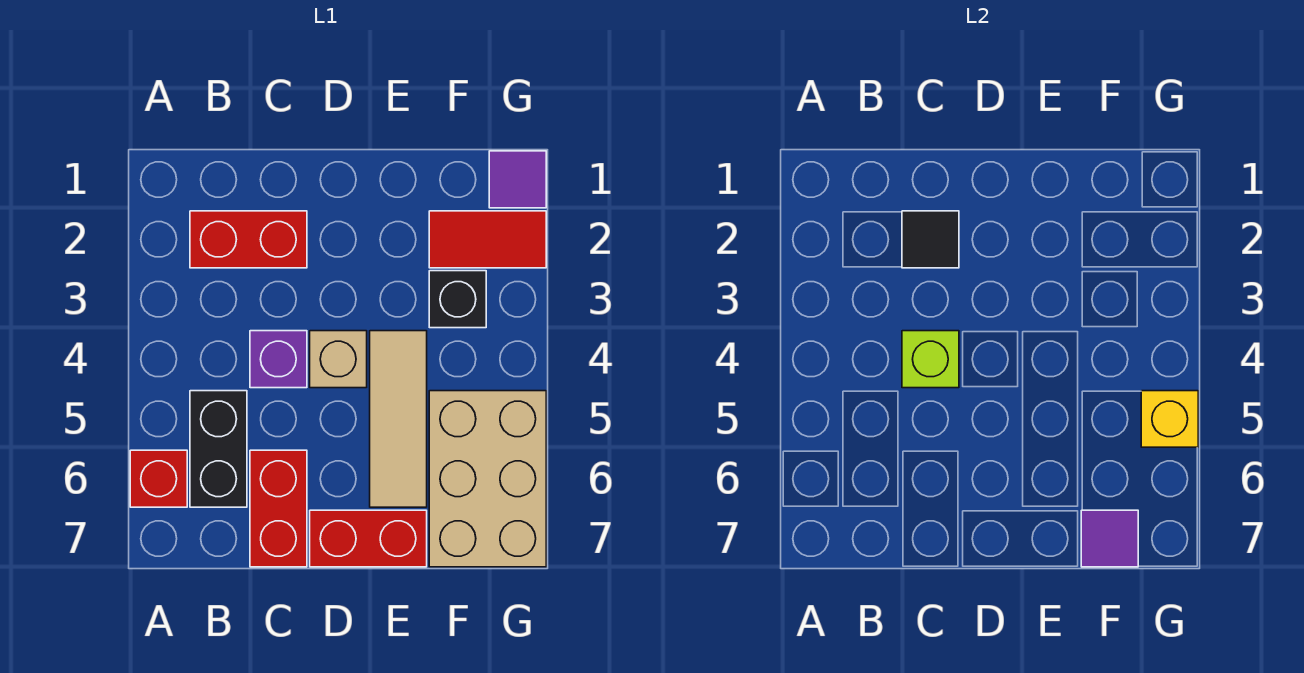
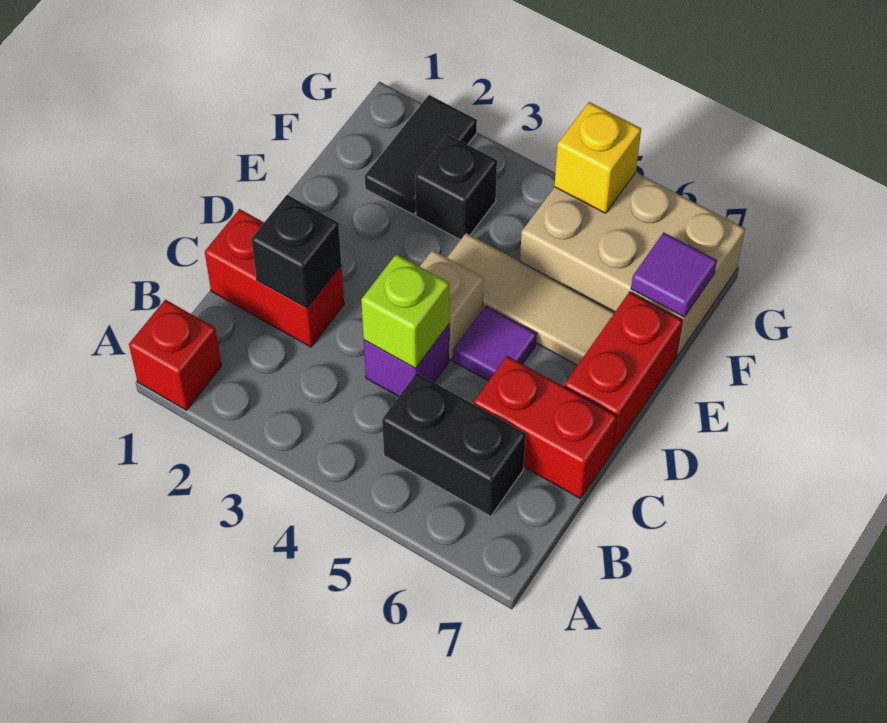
red 1x1 brick [130,450,187,507] -> red 1x1 brick moved to [129,300,222,410]
red 1x2 brick [190,211,307,268] -> red 1x2 brick turned to [205,209,344,347]
black 1x1 tile [902,211,959,268] -> black 1x1 brick [251,195,341,308]
red 1x2 tile [429,211,546,268] -> black 1x2 tile [365,95,477,215]
purple 1x1 tile [489,151,546,208] -> purple 1x1 tile moved to [453,306,537,381]

